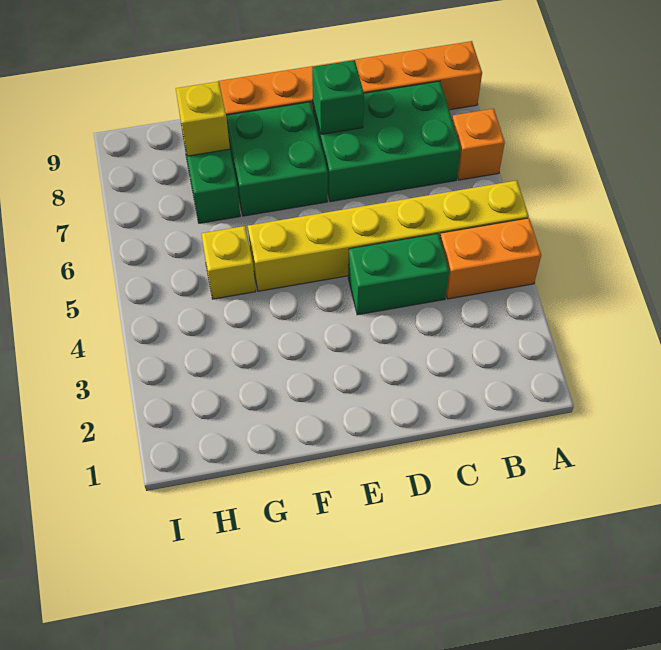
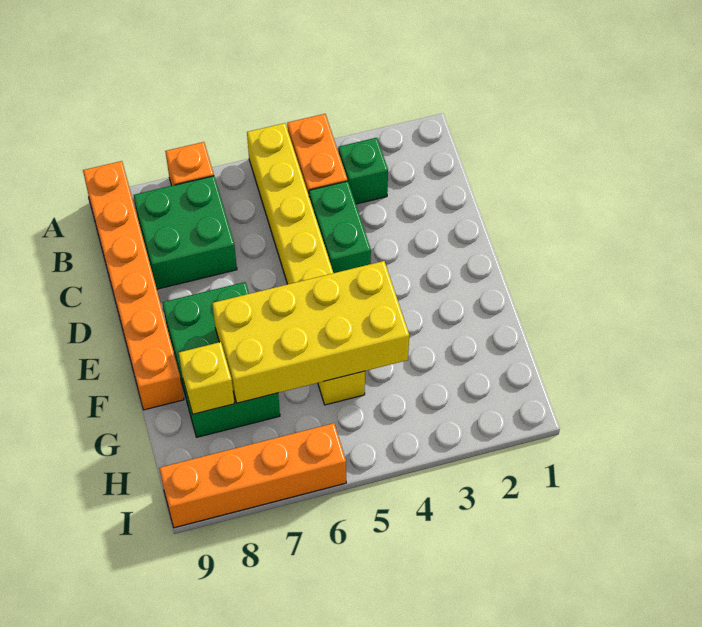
green 2x3 brick [313,81,461,202] -> green 2x2 brick [134,176,237,289]
green 1x1 brick [312,60,364,134] -> green 1x1 brick moved to [339,138,388,204]
none -> yellow 2x4 brick [212,261,409,403]
none -> orange 1x4 brick [159,423,346,528]

